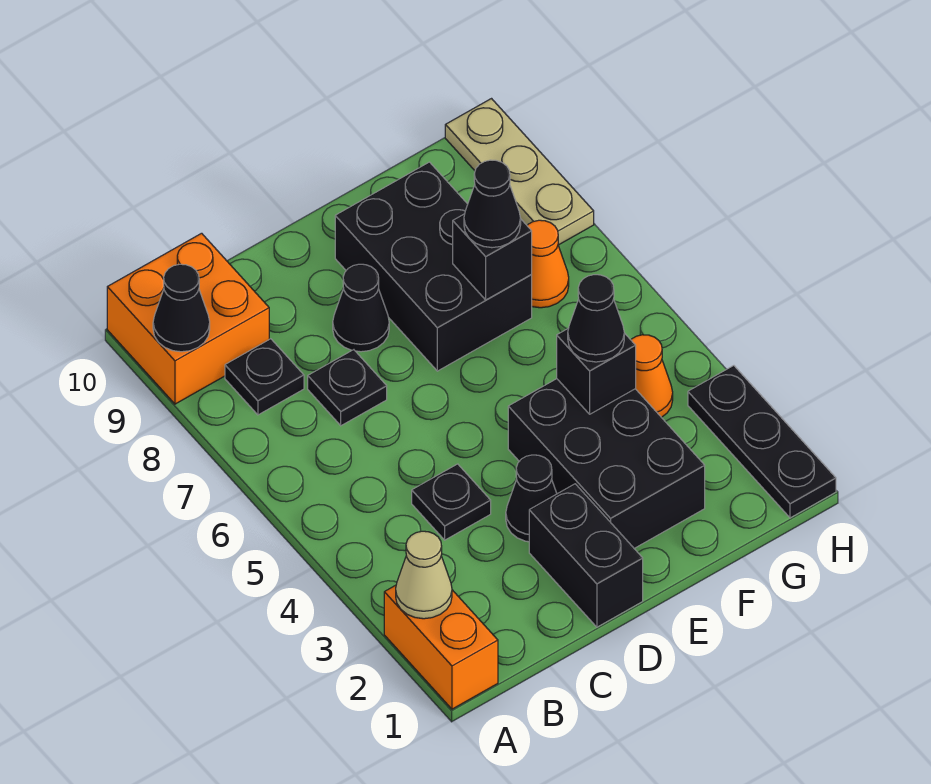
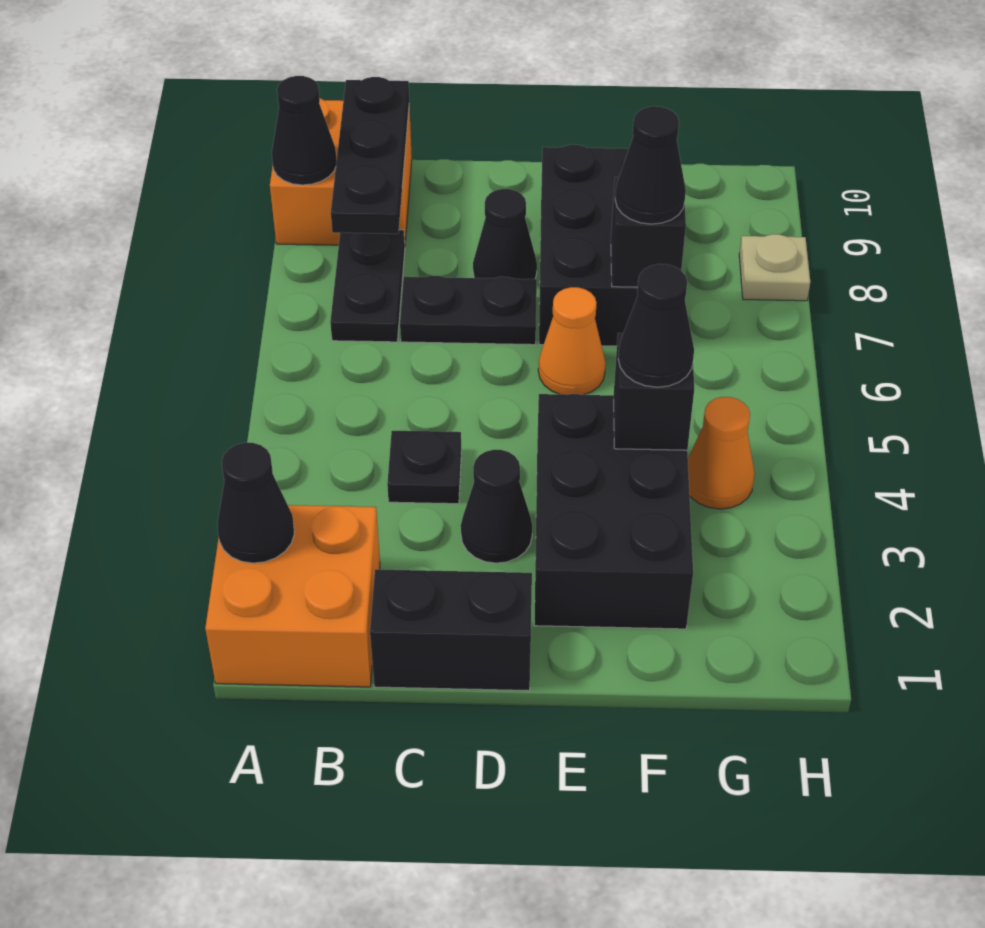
orange 1x2 brick [384,585,498,709] -> orange 2x2 brick [205,505,380,687]
tan 1x1 cone [396,531,452,619] -> black 1x1 cone [217,443,294,563]
black 1x1 plate [225,339,304,415] -> black 1x2 plate [330,230,405,342]
black 1x1 plate [308,350,387,426] -> black 1x2 plate [400,276,537,345]
black 1x2 brick [529,484,643,627] -> black 1x2 brick turned to [370,569,532,691]
orange 1x1 cone [527,220,569,308] -> orange 1x1 cone moved to [538,287,606,395]
black 1x3 plate [688,366,836,518] -> black 1x3 plate moved to [331,77,409,234]
tan 1x3 plate [445,99,594,245] -> tan 1x1 plate [739,234,810,301]

